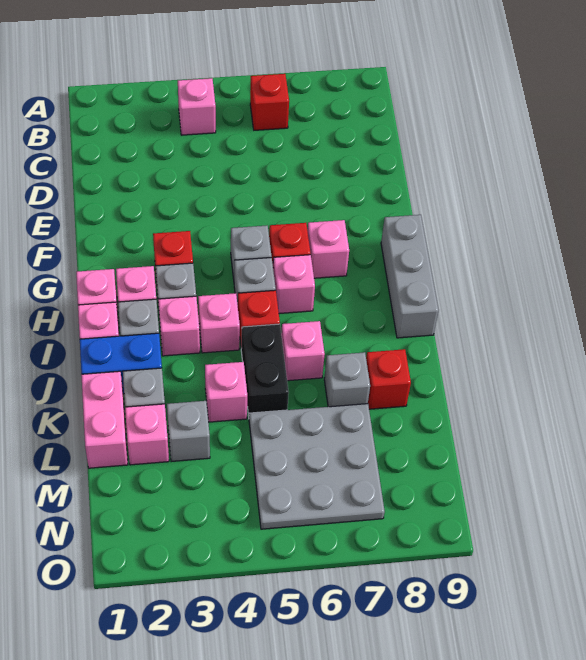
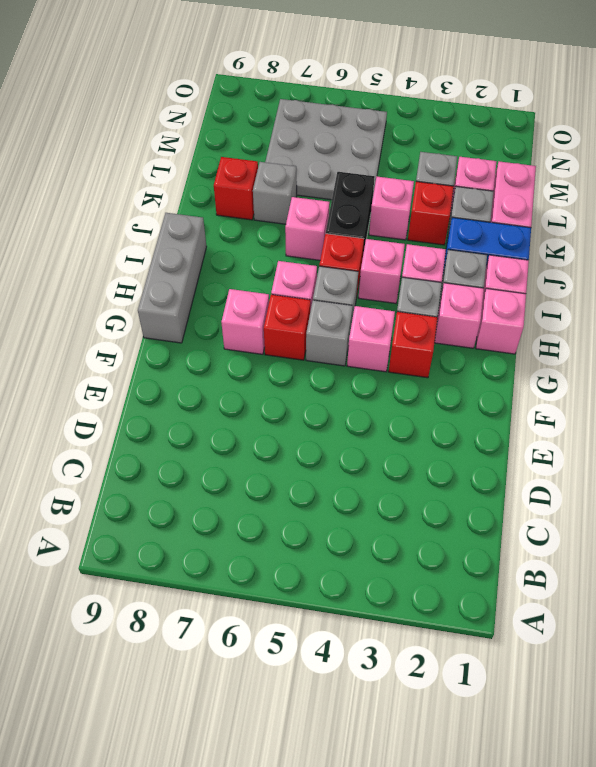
pink 1x1 brick [178,78,216,135] -> pink 1x1 brick moved to [347,306,395,372]
red 1x1 brick [250,74,289,130] -> red 1x1 brick moved to [408,181,454,245]

